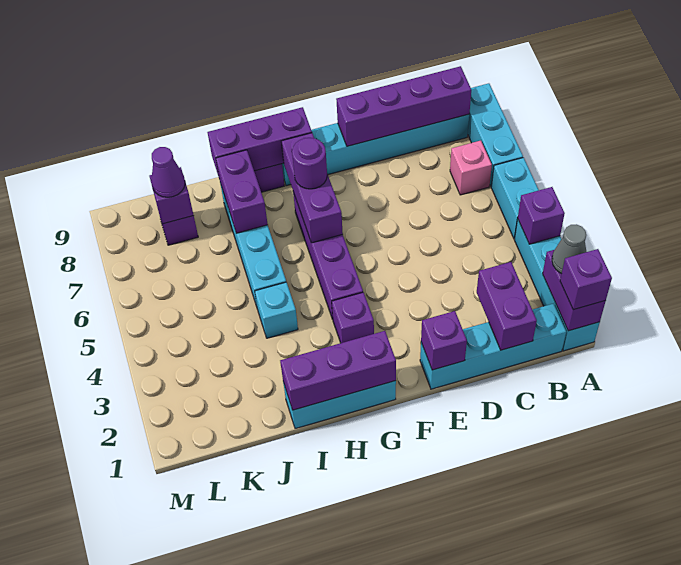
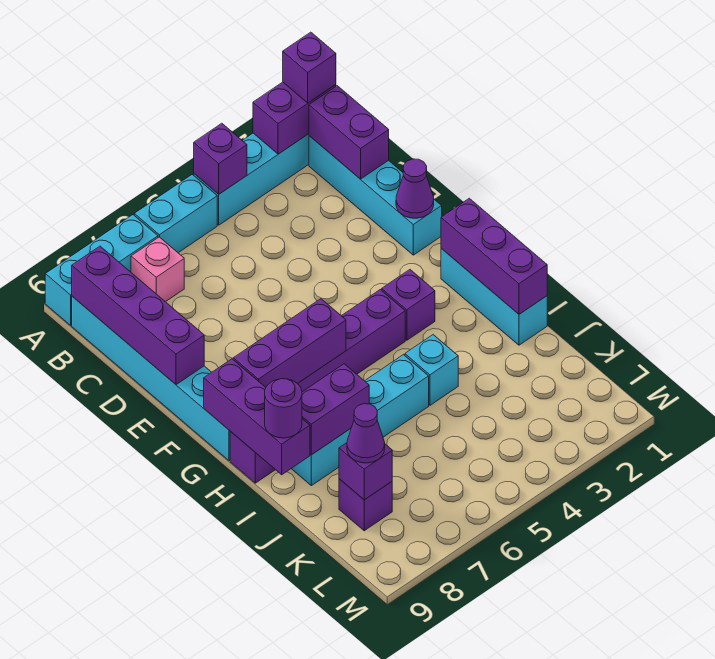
grey 1x1 cone [552,224,586,274] -> none
purple 1x2 brick [477,262,537,350] -> purple 1x2 brick turned to [309,86,389,179]
purple 1x1 brick [421,311,467,370] -> purple 1x1 cone [396,159,434,218]
purple 1x1 round brick [292,138,327,189] -> purple 1x1 round brick moved to [265,379,302,438]

